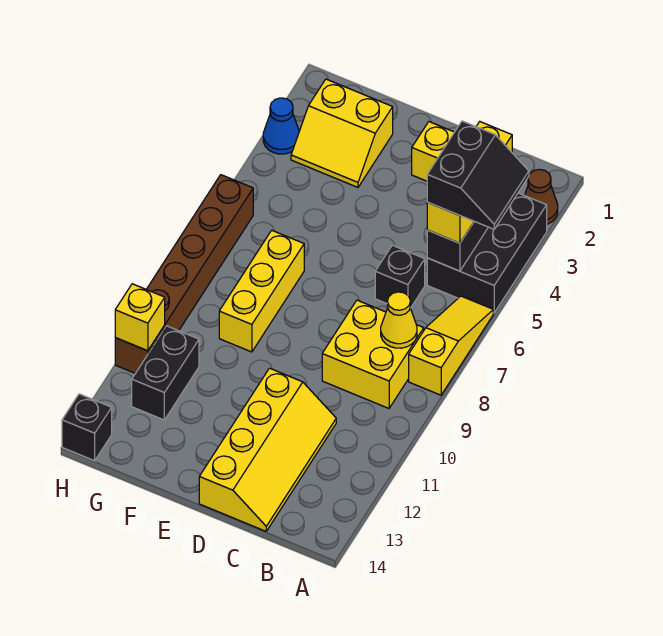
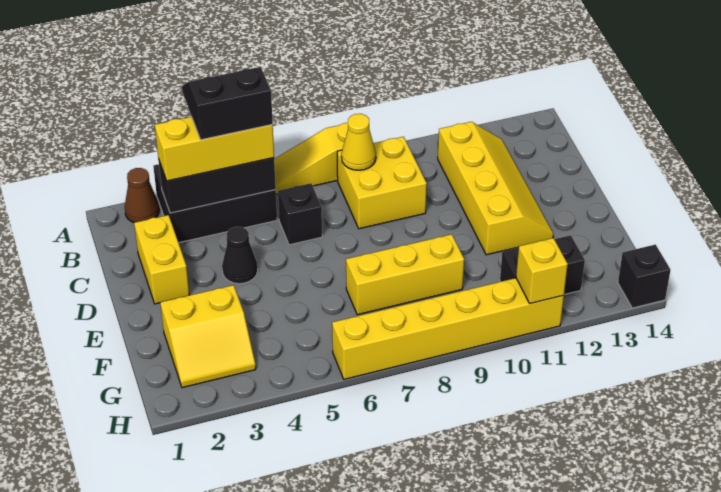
yellow 2x4 slope [199,368,336,531] -> yellow 2x4 slope turned to [438,122,553,255]
none -> black 1x1 cone [222,227,258,284]
yellow 2x2 slope [291,79,393,187] -> yellow 2x2 slope turned to [160,285,256,388]
blue 1x1 cone [263,98,299,154] -> none
brown 1x6 brick [115,175,253,373] -> yellow 1x6 brick [332,278,564,379]

